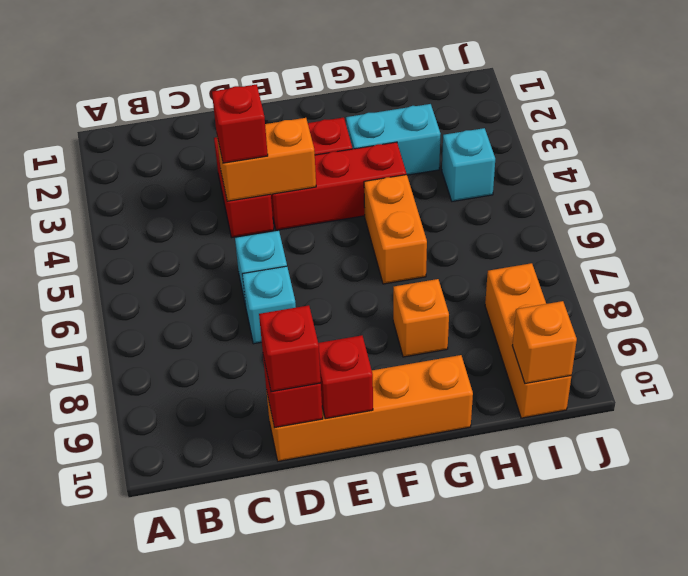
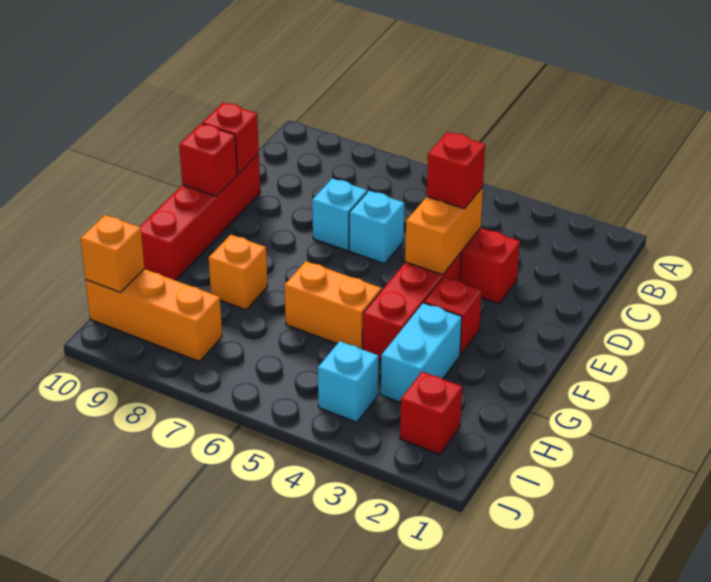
orange 1x4 brick [266,355,473,461] -> red 1x4 brick [140,154,260,280]
red 1x1 brick [259,305,321,392] -> red 1x1 brick moved to [400,372,462,454]

